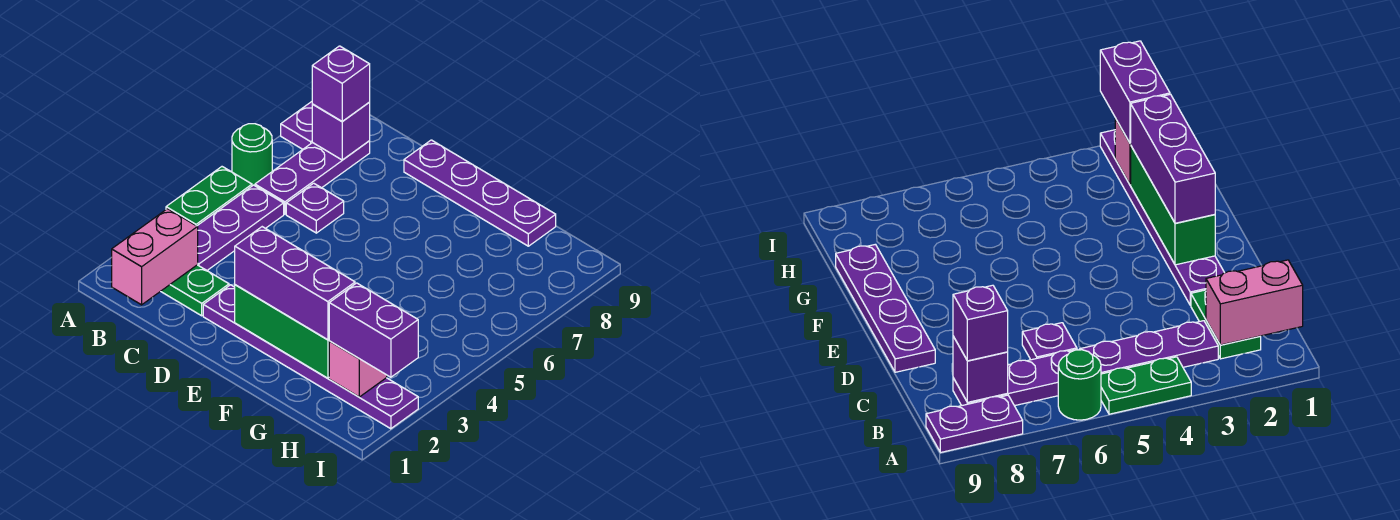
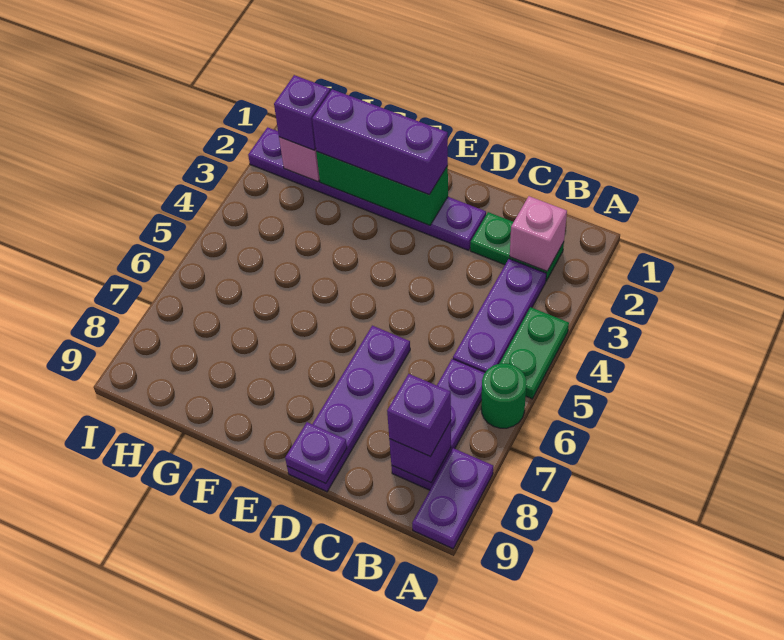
pink 1x2 brick [112,209,198,305] -> pink 1x1 brick [510,196,567,271]
purple 1x1 plate [286,183,344,233] -> purple 1x1 plate moved to [285,422,347,484]
purple 1x4 plate [404,140,556,246] -> purple 1x4 plate turned to [287,326,410,492]
purple 1x2 brick [329,283,418,377] -> purple 1x1 brick [274,75,330,150]

